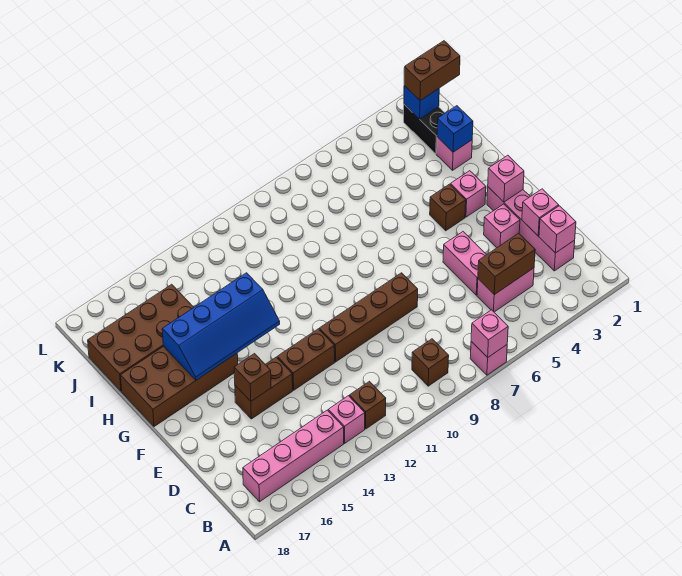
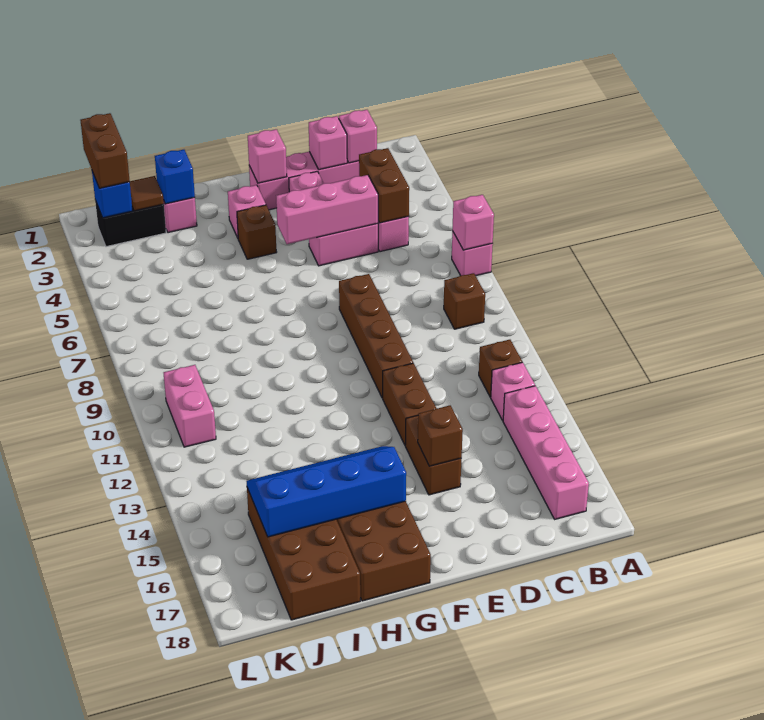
none -> pink 1x3 brick [276,175,378,244]
blue 2x4 slope [162,273,280,380] -> blue 2x4 slope turned to [246,446,406,537]
none -> brown 1x1 tile [130,176,164,211]
none -> pink 1x2 brick [164,365,216,447]

